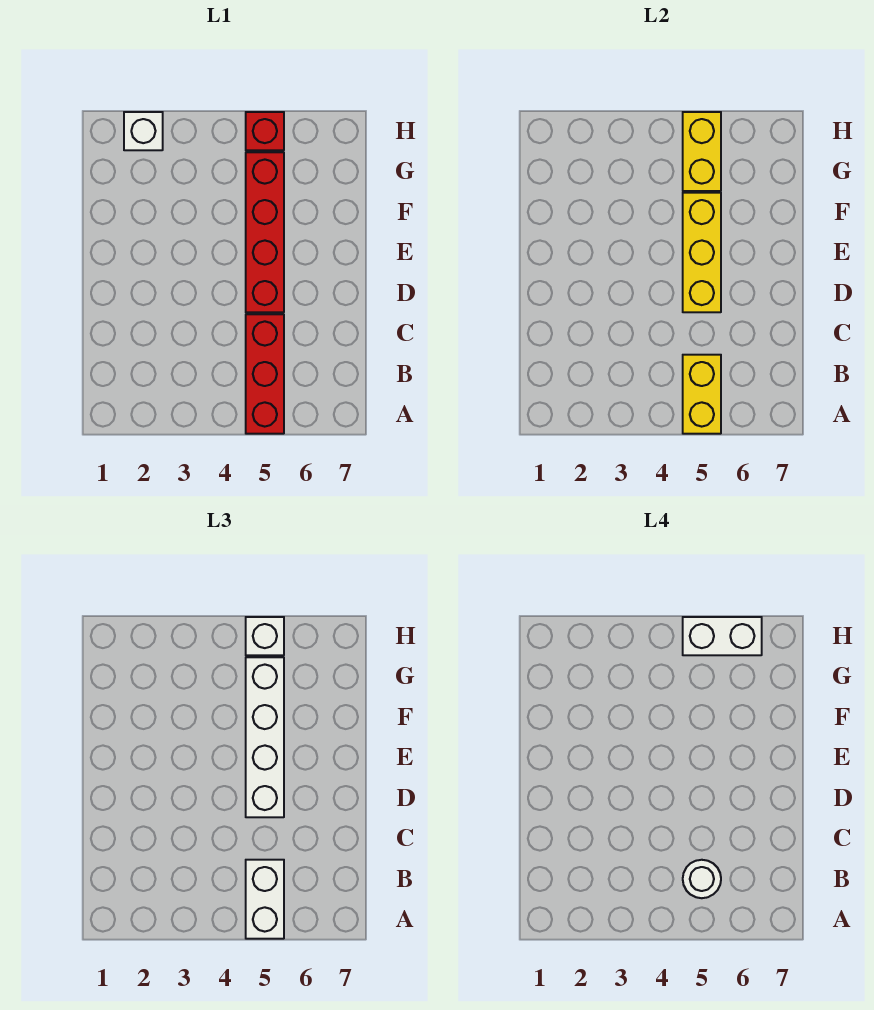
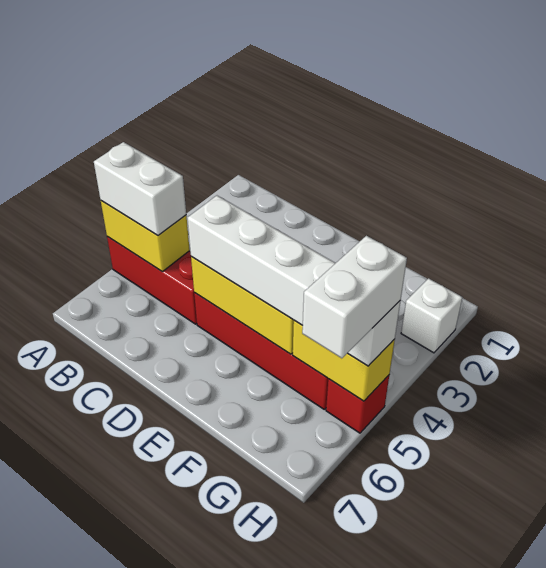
white 1x1 round brick [683,860,721,898] -> none

